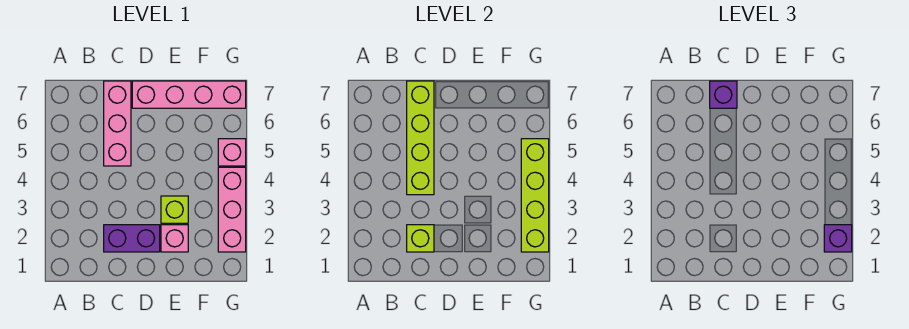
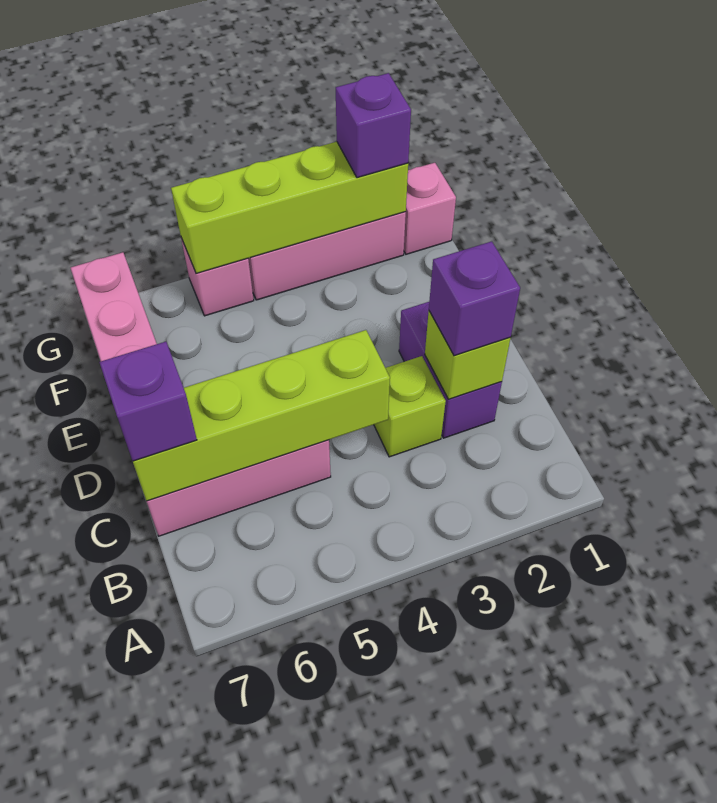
none -> purple 1x1 brick [429,241,520,356]
pink 1x1 brick [161,225,188,252] -> pink 1x1 brick moved to [404,163,456,254]
lime 1x1 brick [161,196,188,223] -> lime 1x1 brick moved to [374,356,446,457]

